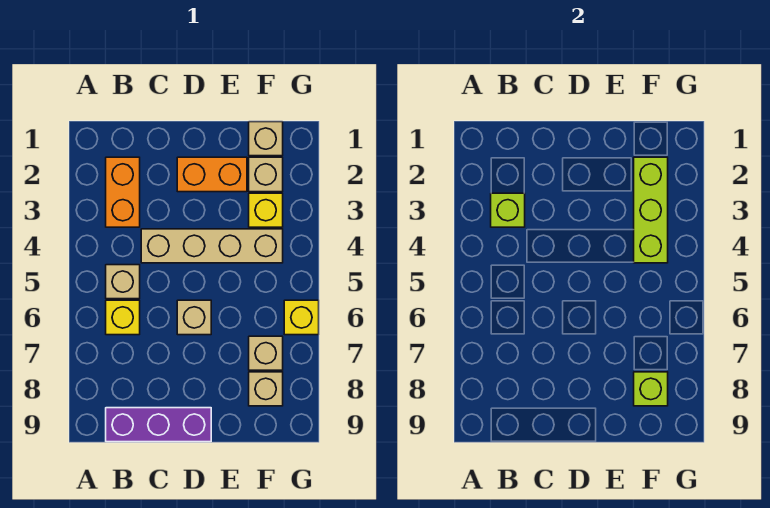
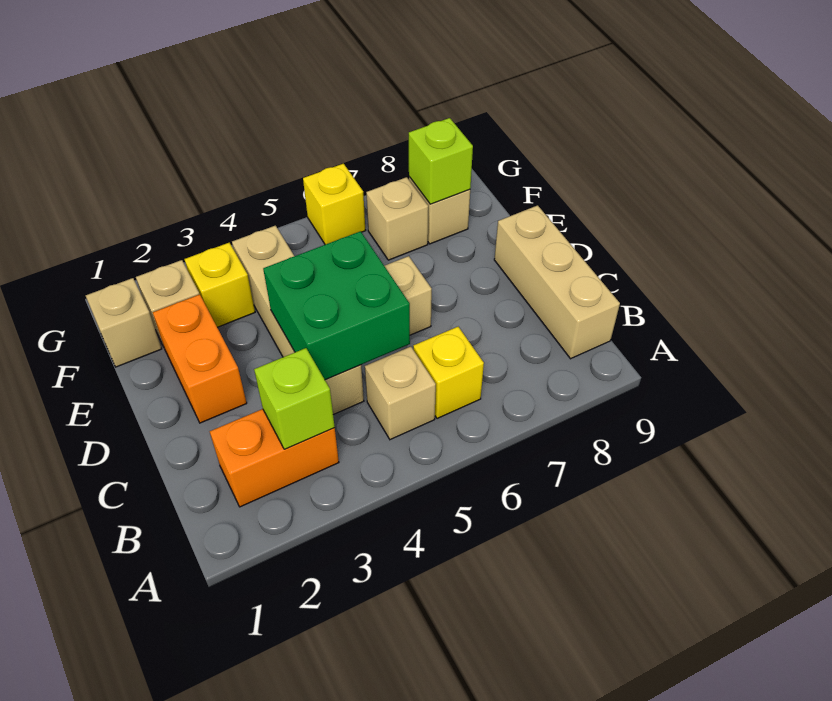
purple 1x3 brick [106,408,211,442] -> tan 1x3 brick [494,205,620,359]
none -> green 2x2 brick [263,231,410,380]
lime 1x3 brick [634,157,668,263] -> none

